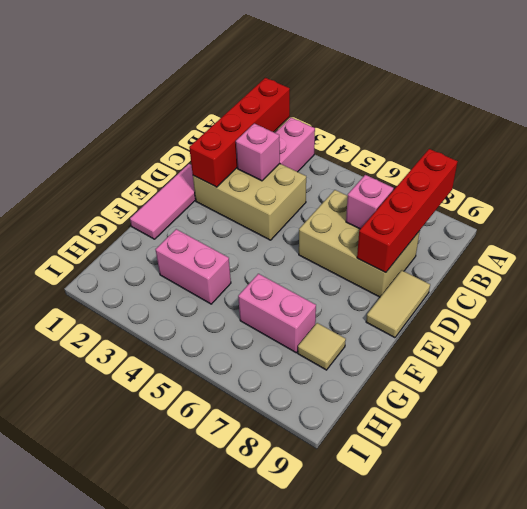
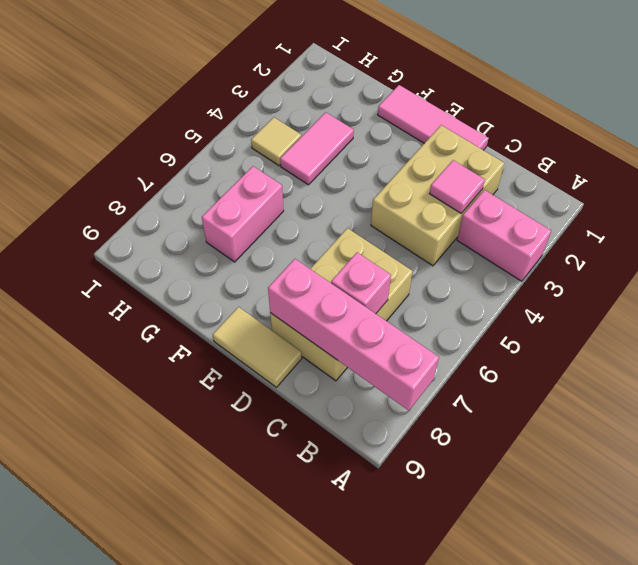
red 1x4 brick [189,78,290,187] -> none
red 1x4 brick [357,149,458,273] -> pink 1x4 brick [268,259,439,411]
pink 1x1 brick [236,124,280,181] -> pink 1x1 tile [430,160,485,213]
pink 1x2 brick [156,229,231,304] -> pink 1x2 tile [280,112,354,185]
tan 1x1 tile [298,323,346,370] -> tan 1x1 tile moved to [251,117,301,166]

